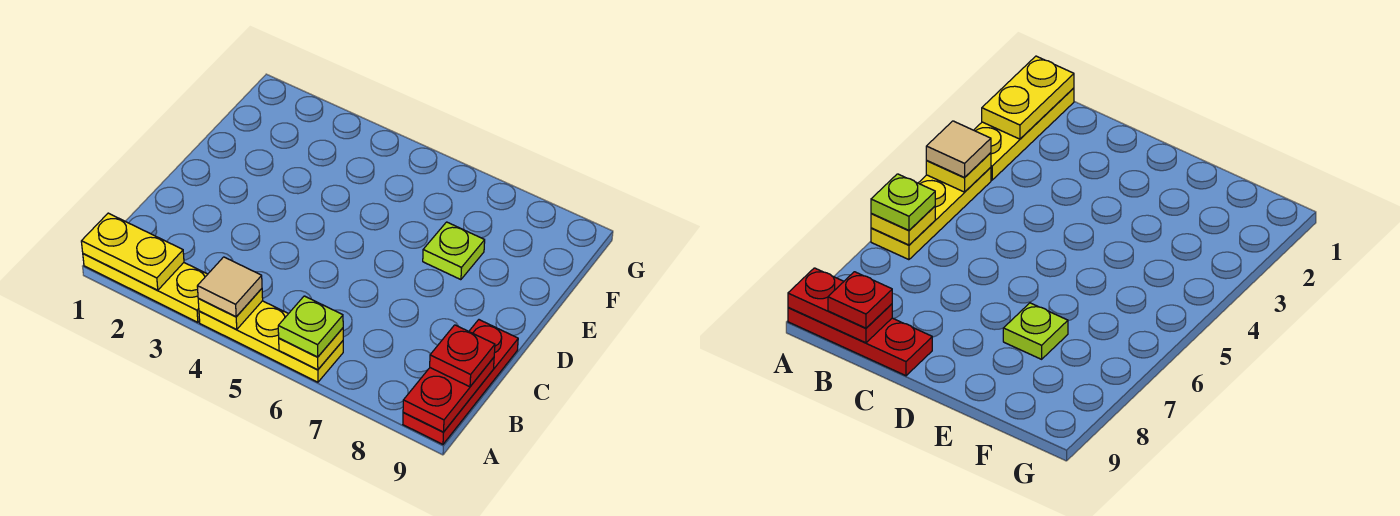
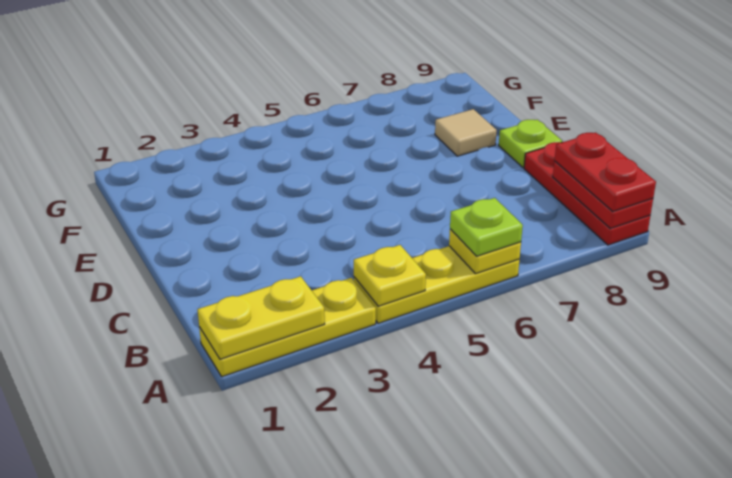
tan 1x1 tile [197,257,262,317] -> tan 1x1 tile moved to [435,109,497,156]
red 1x1 plate [430,325,495,387] -> red 1x2 plate [555,132,656,211]
lime 1x1 plate [423,222,485,280] -> lime 1x1 plate moved to [499,120,562,168]

